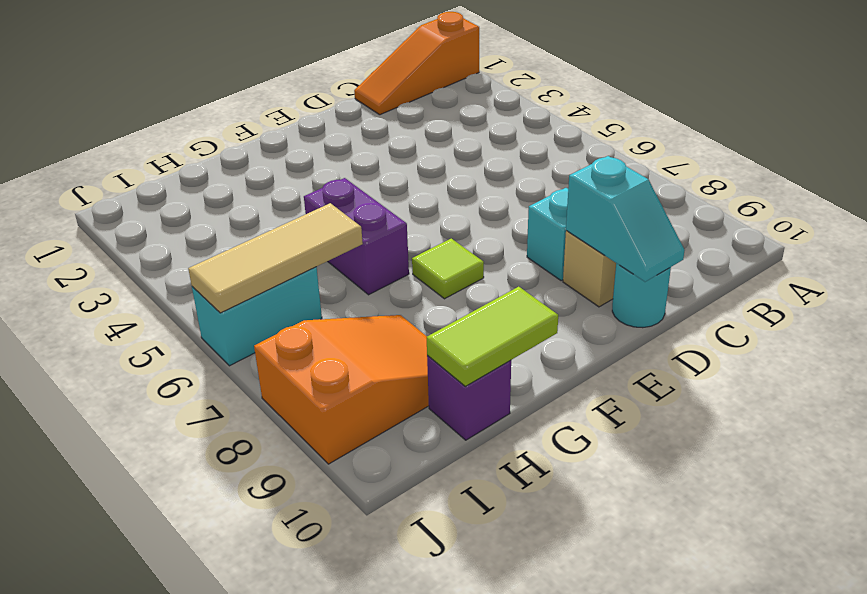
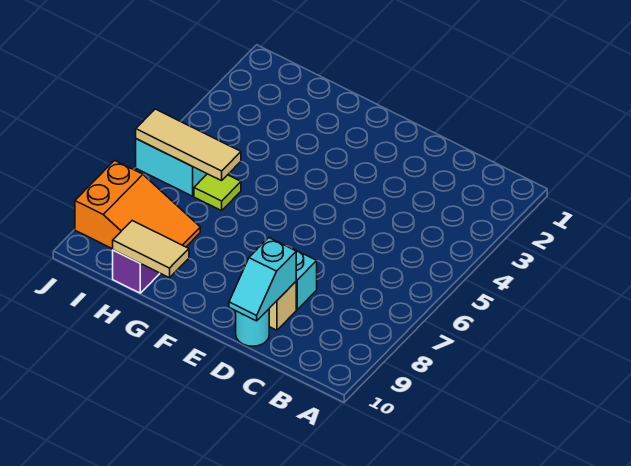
orange 1x3 slope [354,12,479,115] -> none
lime 1x1 tile [412,239,484,299] -> lime 1x1 tile moved to [194,174,241,211]
purple 1x2 brick [304,178,409,295] -> none
lime 1x2 tile [427,287,558,386] -> tan 1x2 tile [113,221,189,278]

